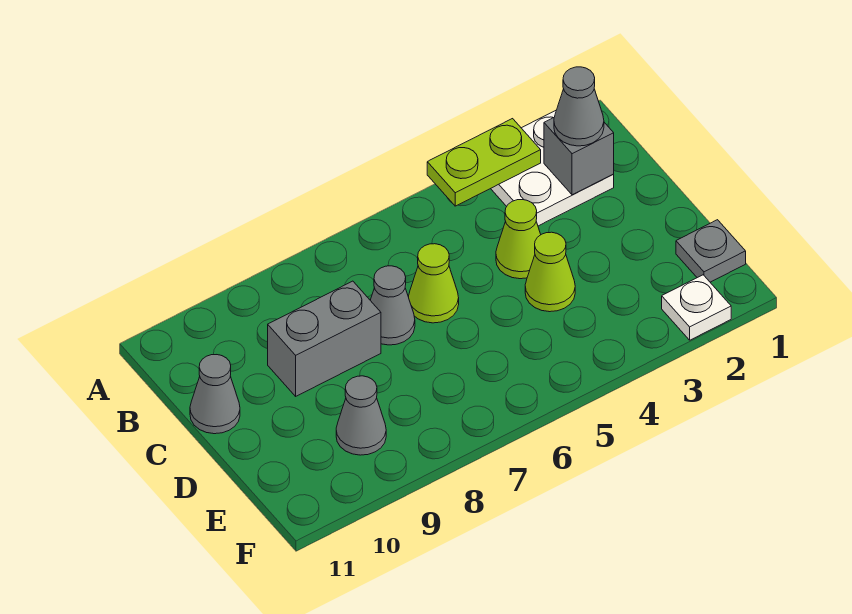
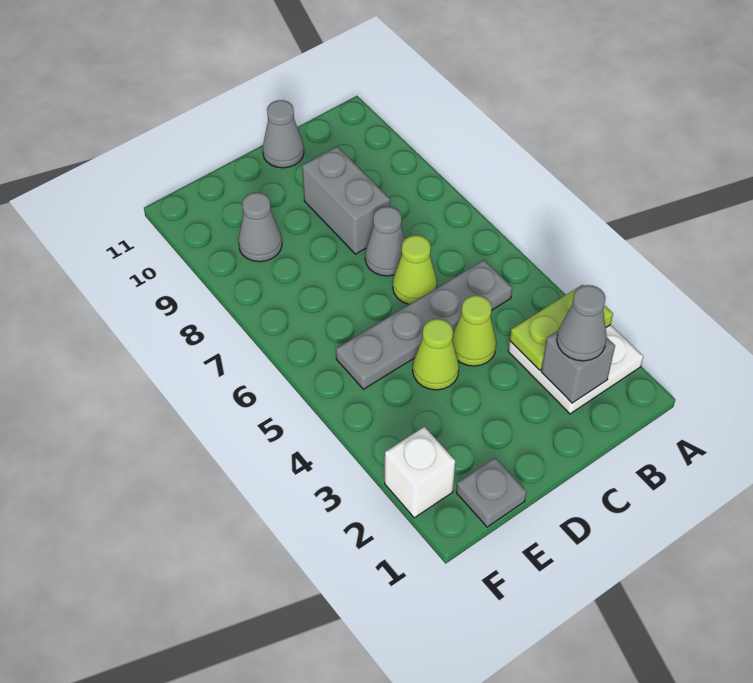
lime 1x2 plate [427,119,541,206] -> lime 1x2 plate turned to [510,285,613,370]
none -> grey 1x4 plate [336,260,512,389]
white 1x1 plate [662,275,731,340] -> white 1x1 brick [385,427,455,518]

